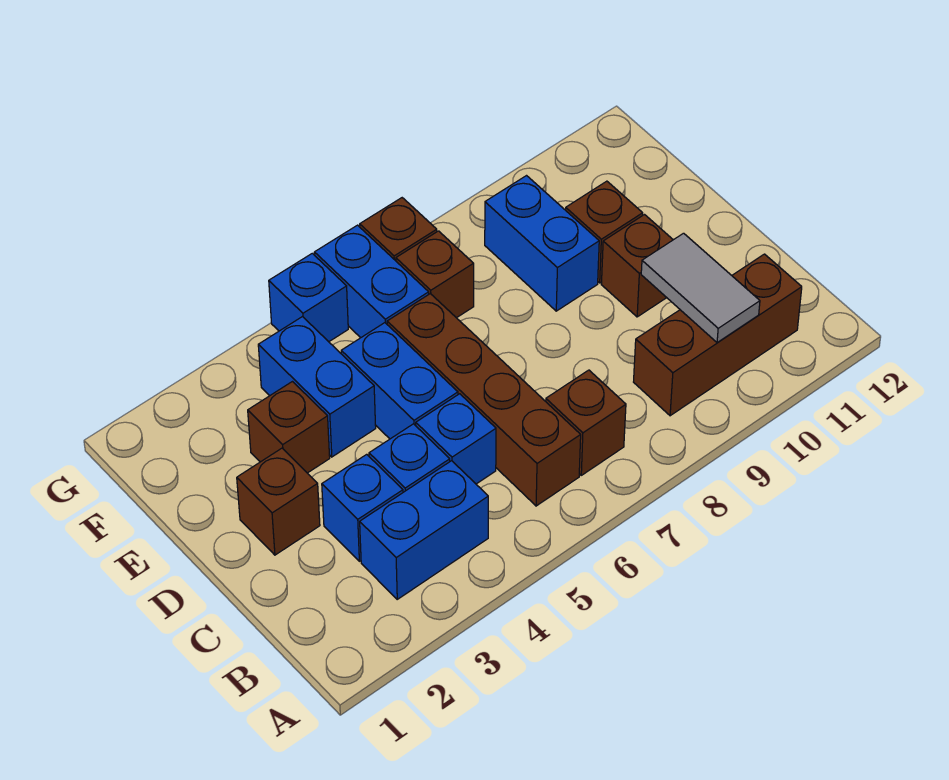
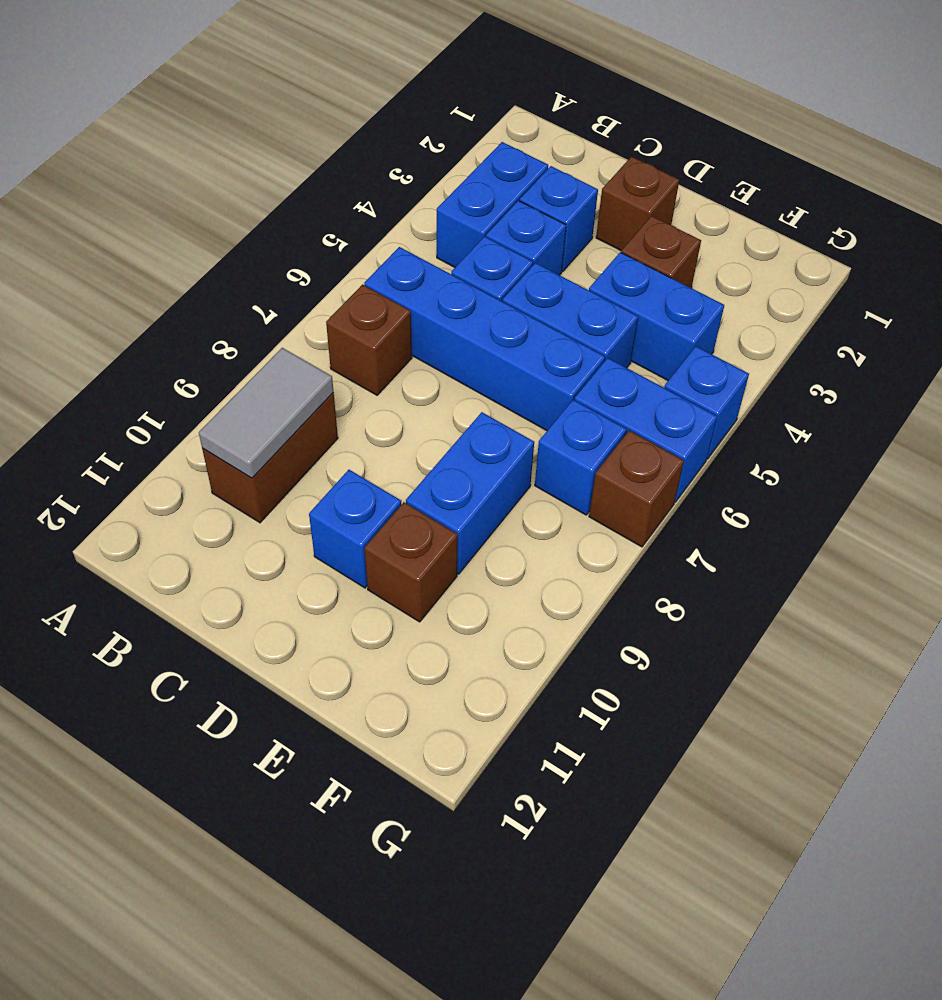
brown 1x4 brick [387,294,581,506] -> blue 1x4 brick [364,247,605,430]
brown 1x3 brick [634,254,802,416] -> brown 1x2 brick [202,393,338,523]
grey 1x2 tile [641,233,760,343] -> grey 1x2 tile turned to [199,348,334,478]
brown 1x1 brick [601,215,673,317] -> blue 1x1 brick [309,470,401,588]
blue 1x2 brick [485,176,599,311] -> blue 1x2 brick turned to [406,412,534,574]
brown 1x1 brick [396,231,474,318] -> blue 1x1 brick [535,400,626,515]

